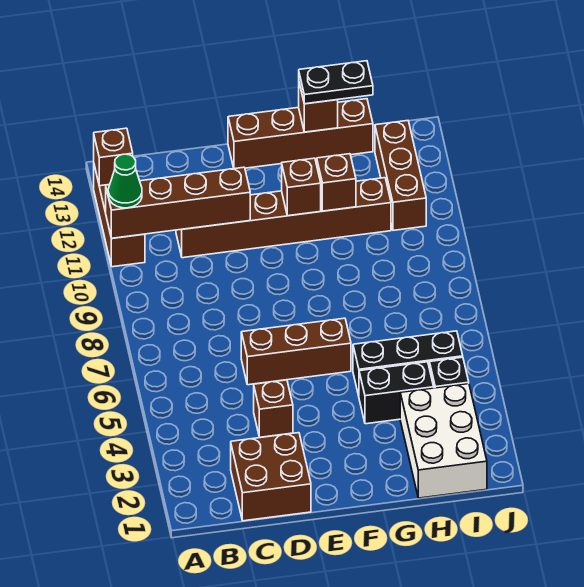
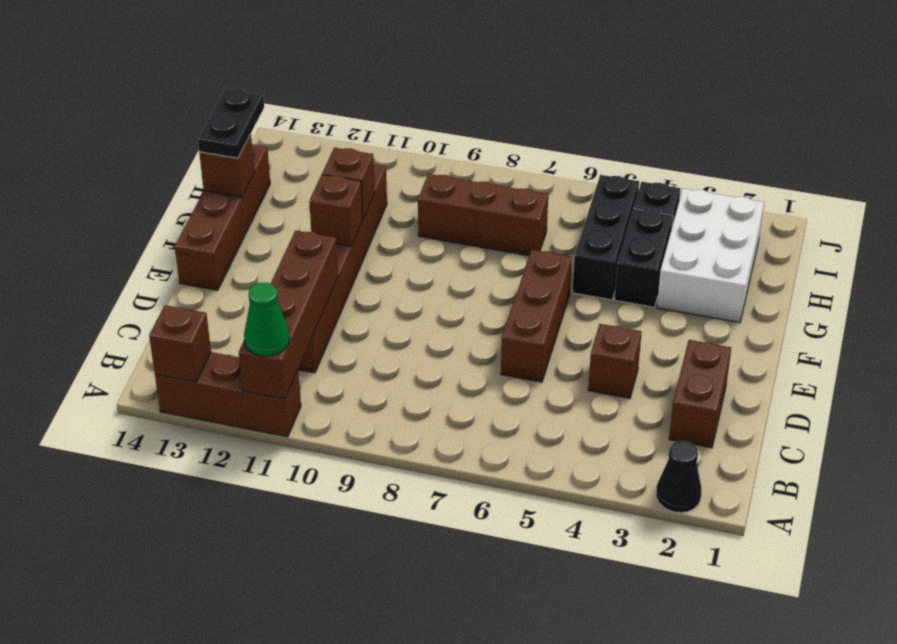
none -> black 1x1 cone [656,441,701,513]
brown 2x2 brick [231,433,311,521] -> brown 1x2 brick [669,340,731,448]
white 2x3 brick [400,384,487,498] -> white 2x3 brick turned to [657,189,764,323]
brown 1x3 brick [375,121,426,230] -> brown 1x3 brick moved to [418,174,548,256]

